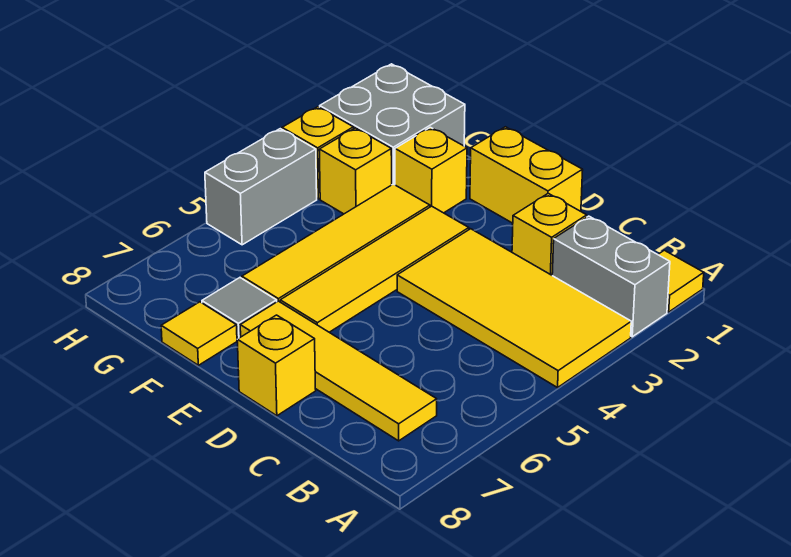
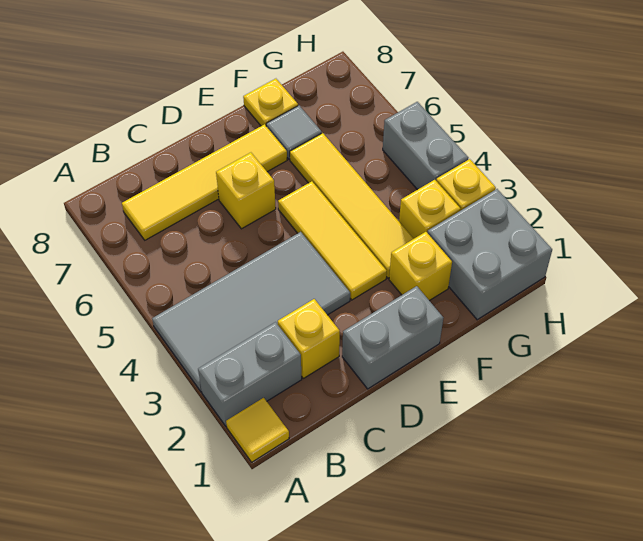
yellow 2x4 tile [397,229,631,388] -> grey 2x4 tile [152,232,350,392]
yellow 1x2 brick [470,127,583,223] -> grey 1x2 brick [342,286,444,389]
yellow 1x1 brick [237,315,316,416] -> yellow 1x1 brick moved to [216,153,276,229]
yellow 1x4 tile [280,206,469,332] -> yellow 1x3 tile [278,181,387,300]
yellow 1x1 tile [161,302,237,365] -> yellow 1x1 plate [243,79,298,126]

